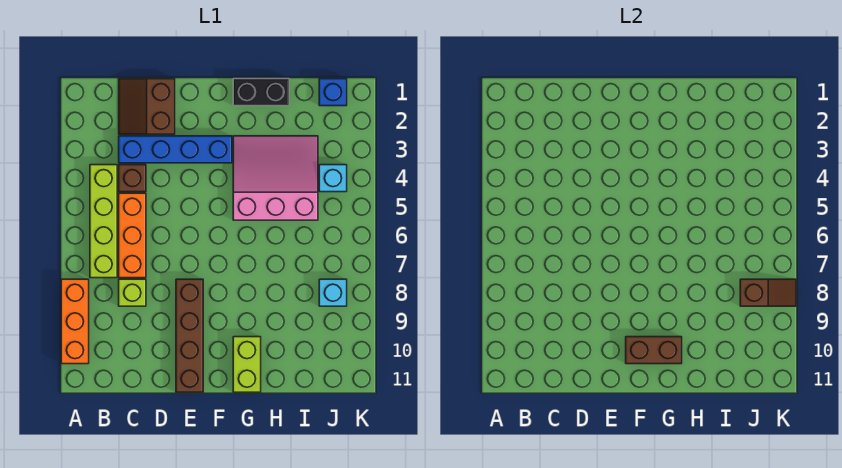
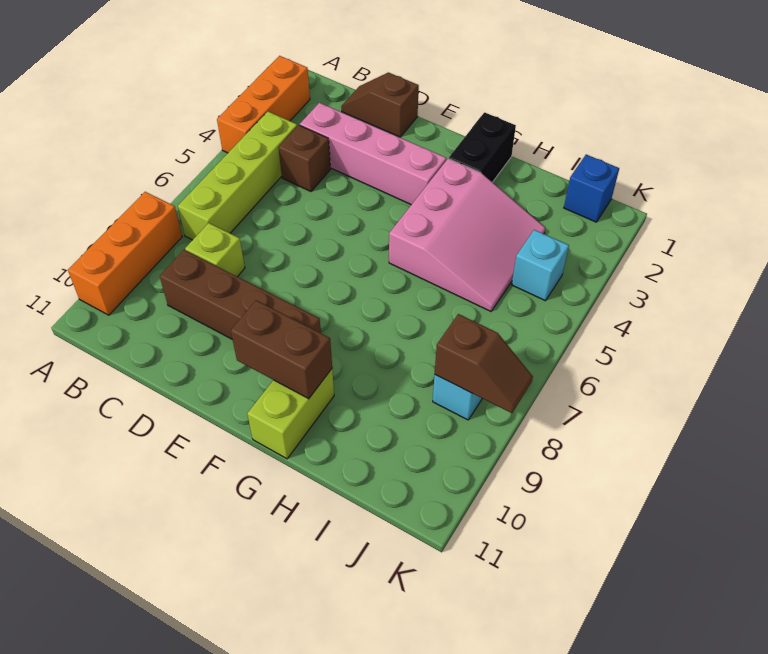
brown 2x2 slope [119,79,175,134] -> brown 1x2 slope [341,72,419,137]
blue 1x4 brick [119,136,232,163] -> pink 1x4 brick [300,103,446,205]
orange 1x3 brick [119,193,146,278] -> orange 1x3 brick moved to [217,56,310,153]
brown 1x4 brick [176,279,203,392] -> brown 1x4 brick turned to [160,250,321,339]
black 1x2 brick [233,79,289,106] -> black 1x2 brick turned to [449,112,516,182]
pink 3x3 slope [233,136,318,220] -> pink 3x3 slope turned to [389,159,545,311]

